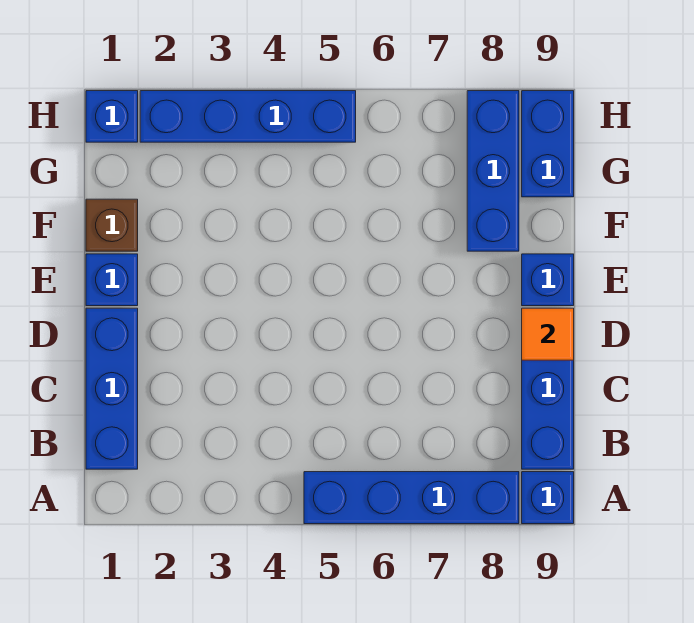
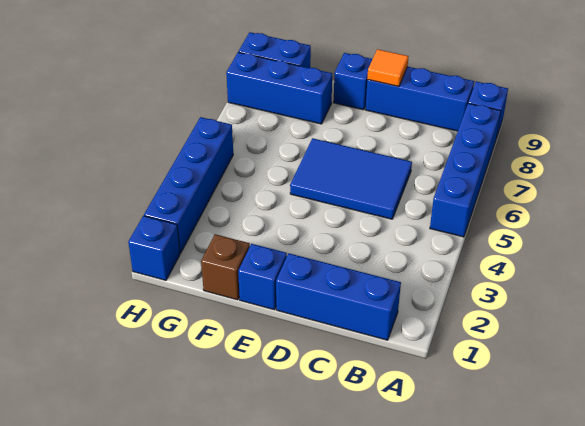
none -> blue 2x3 tile [290,138,412,219]

